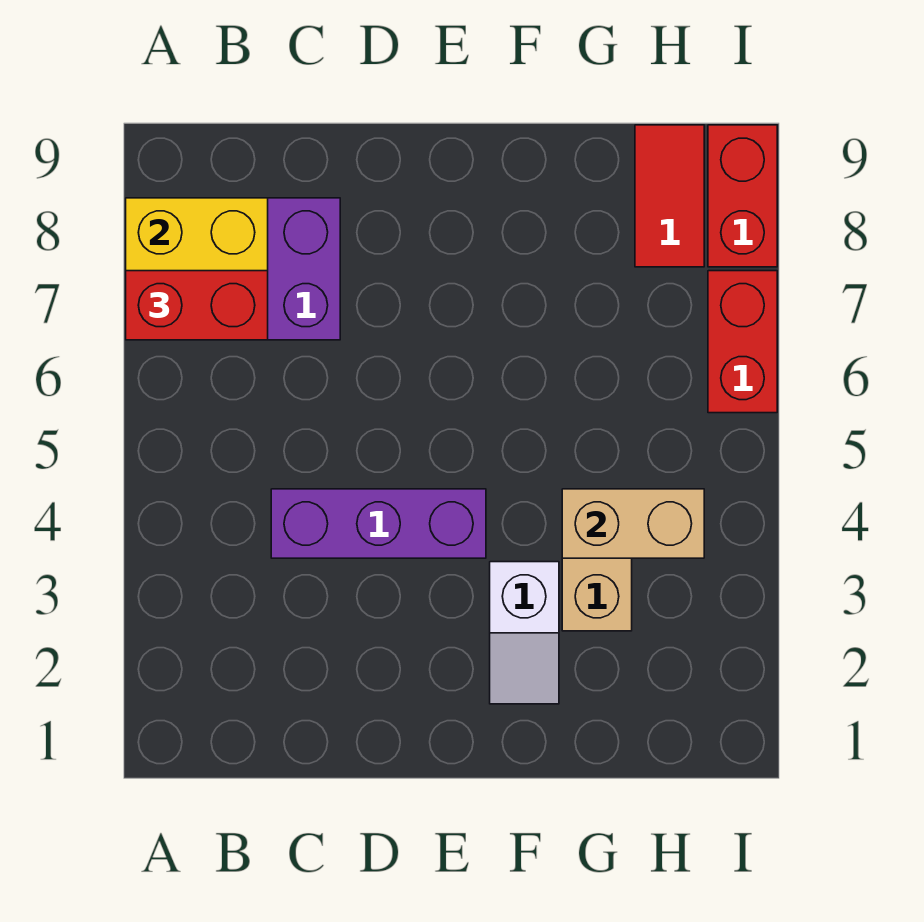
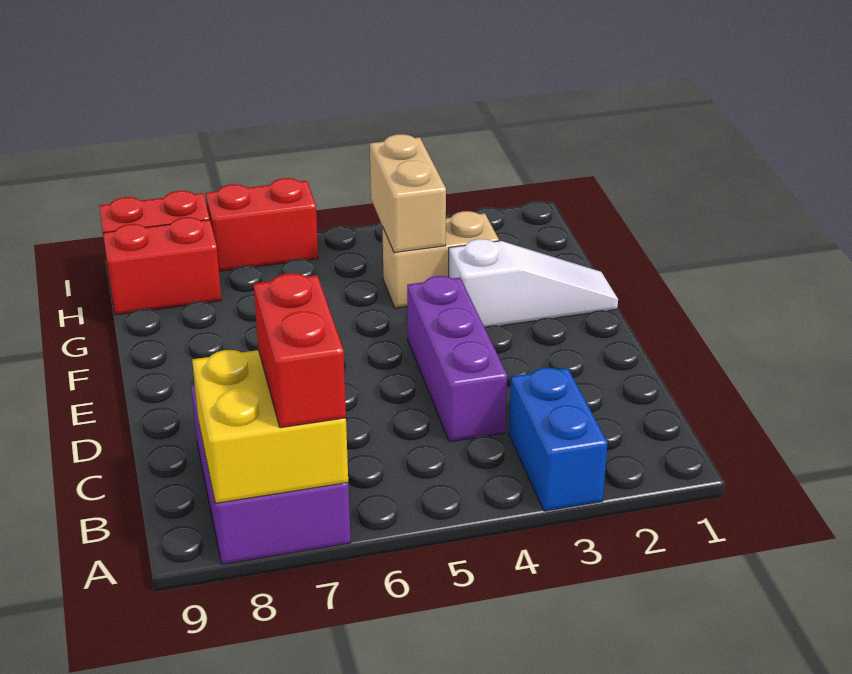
none -> blue 1x2 brick [509,368,608,511]
white 1x2 slope [490,562,559,704] -> white 1x3 slope [449,239,618,327]
red 1x2 tile [635,125,704,267] -> red 1x2 brick [103,217,221,315]

